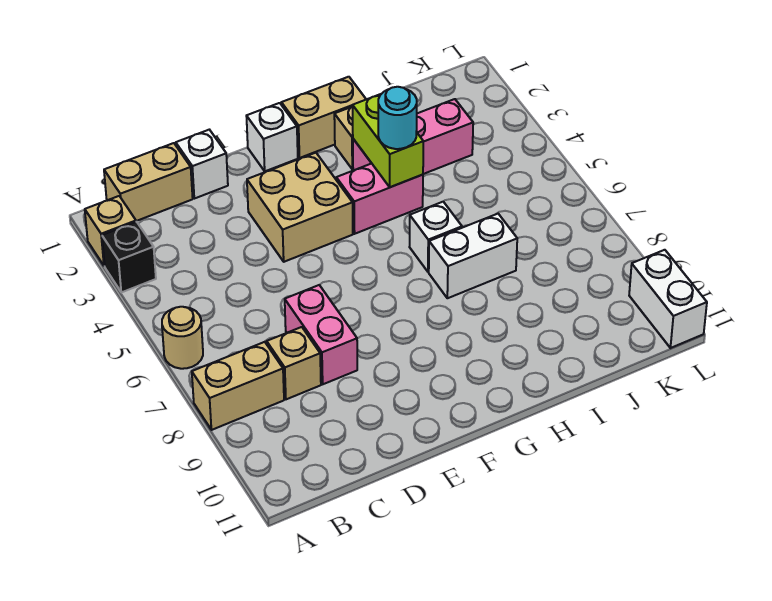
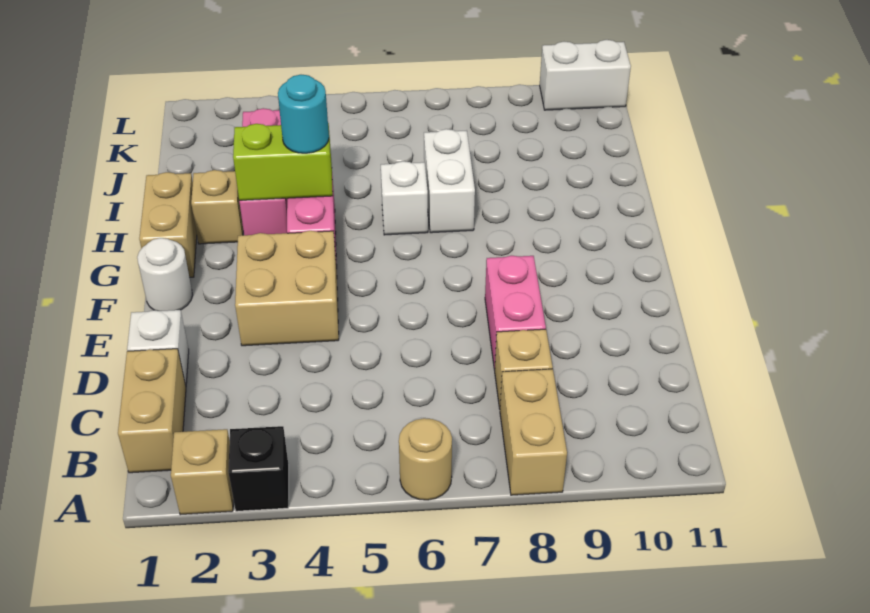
pink 1x2 brick [285,285,357,384] -> pink 1x2 brick turned to [485,256,546,370]
white 1x1 brick [246,103,298,171] -> white 1x1 round brick [137,238,193,311]

